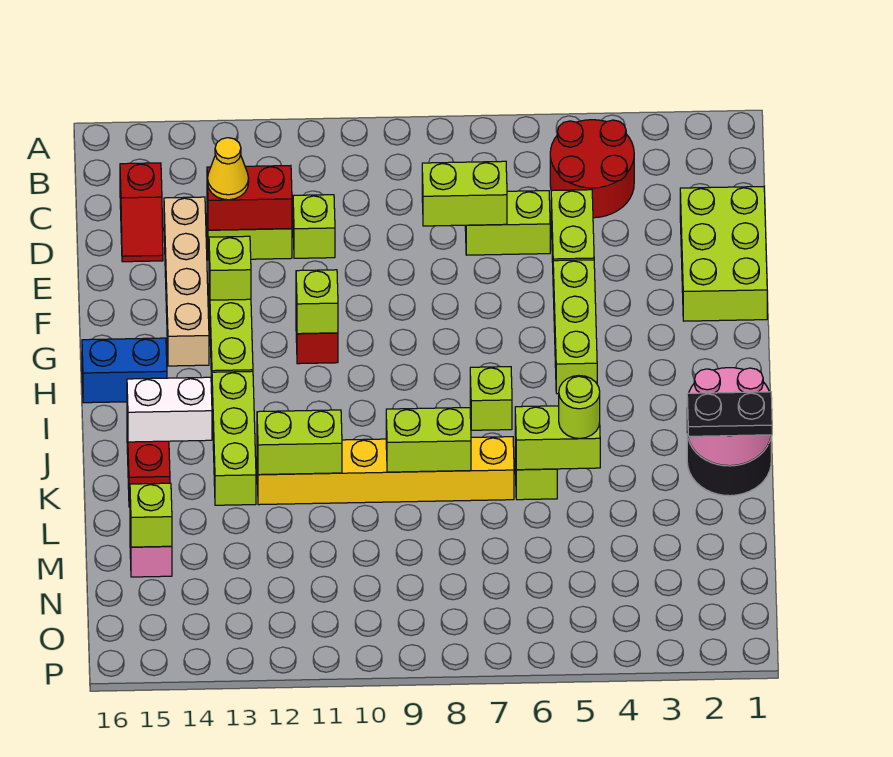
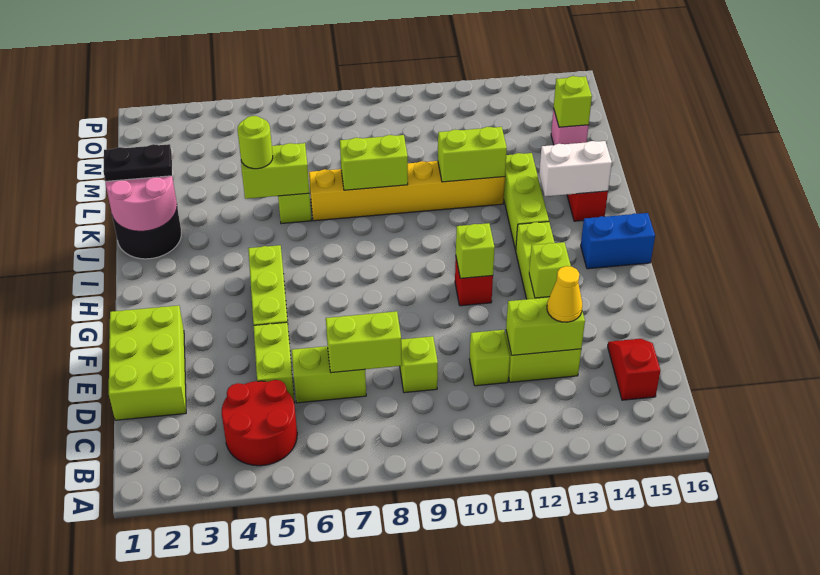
red 1x2 brick [207,166,292,230] -> lime 1x2 brick [506,297,585,355]
tan 1x4 brick [164,197,209,366] -> none
lime 1x1 brick [470,367,512,430] -> lime 1x1 brick moved to [400,336,438,393]

